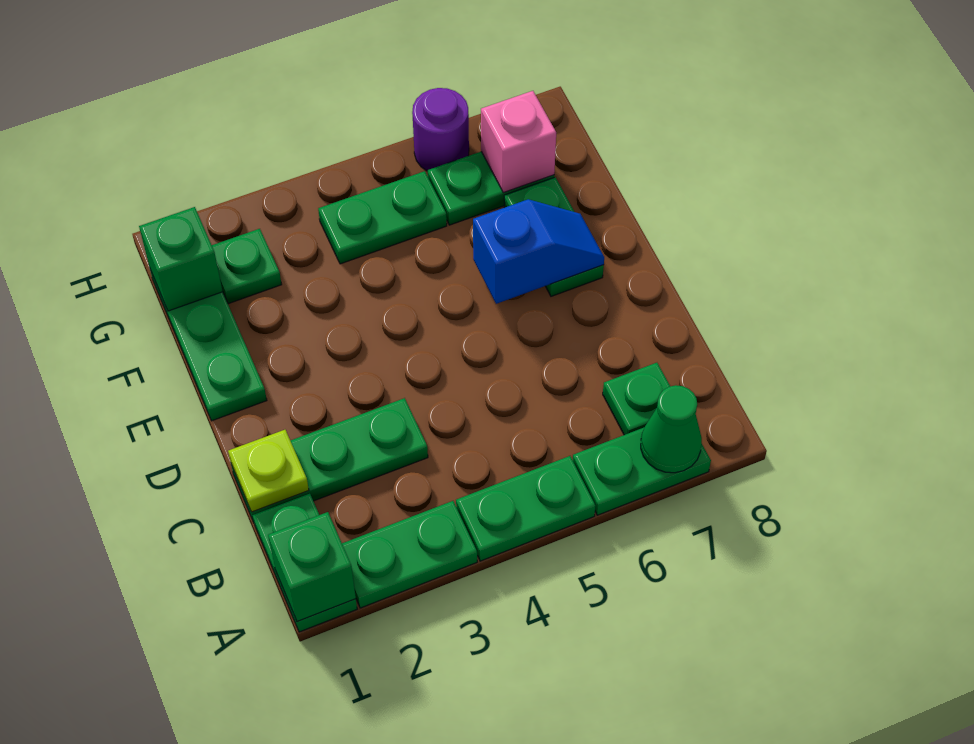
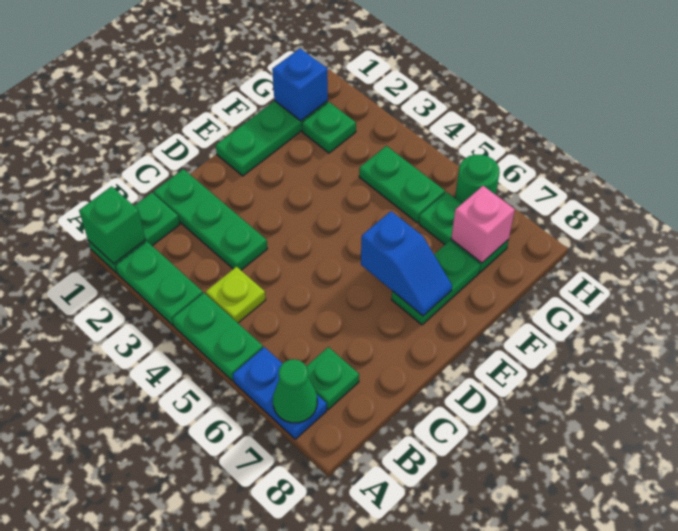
green 1x2 plate [573,428,711,515] -> blue 1x2 plate [233,347,327,439]
lime 1x1 plate [228,430,309,512] -> lime 1x1 plate moved to [206,267,266,323]
green 1x1 brick [139,207,223,311] -> blue 1x1 brick [272,48,328,121]
purple 1x1 round brick [412,88,469,171] -> green 1x1 round brick [455,155,500,203]

